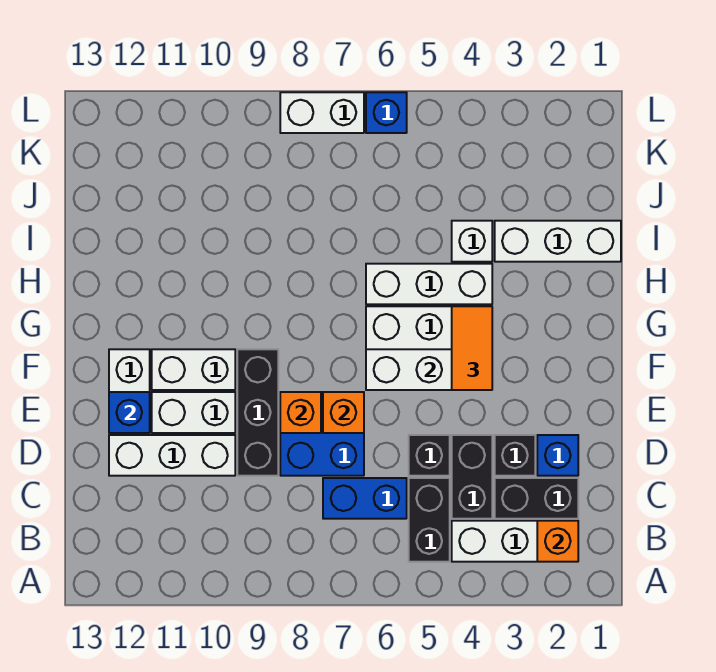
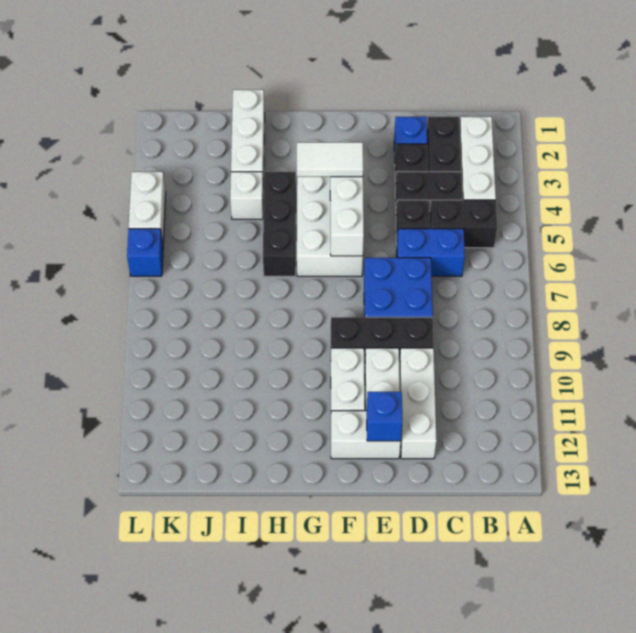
orange 1x1 brick [537,521,578,562] -> none
blue 1x2 brick [323,478,407,519] -> blue 1x2 brick turned to [397,229,465,276]
orange 1x1 brick [323,392,364,433] -> none
orange 1x1 brick [280,392,321,433] -> none
orange 1x2 tile [452,306,492,390] -> white 1x2 tile [297,142,363,177]
white 1x3 brick [366,264,492,304] -> black 1x3 brick [263,172,296,276]
white 1x2 brick [280,92,364,133] -> white 1x2 brick moved to [129,172,166,243]

